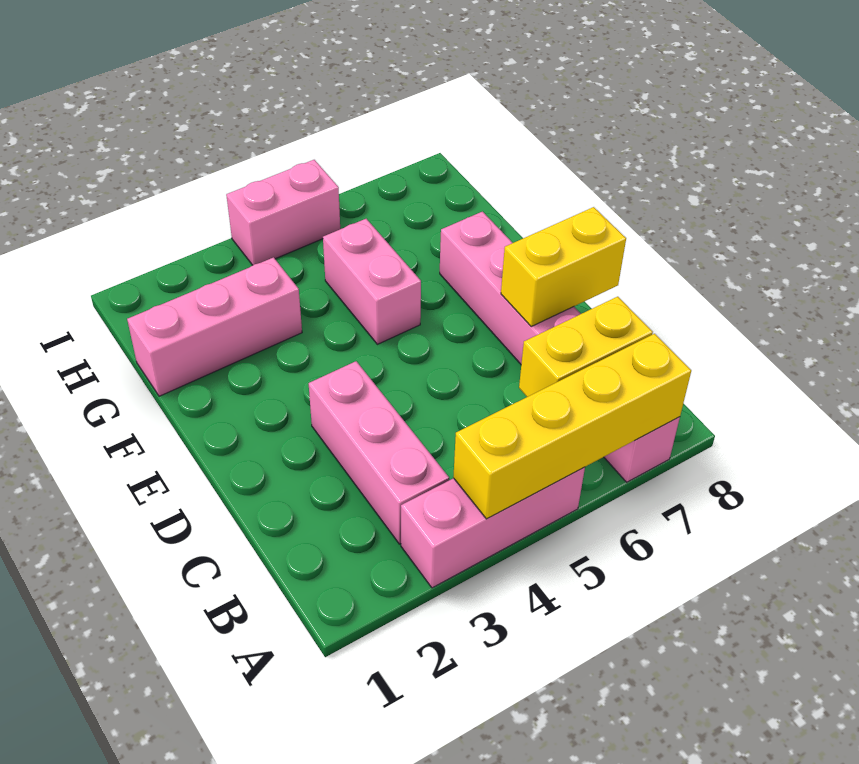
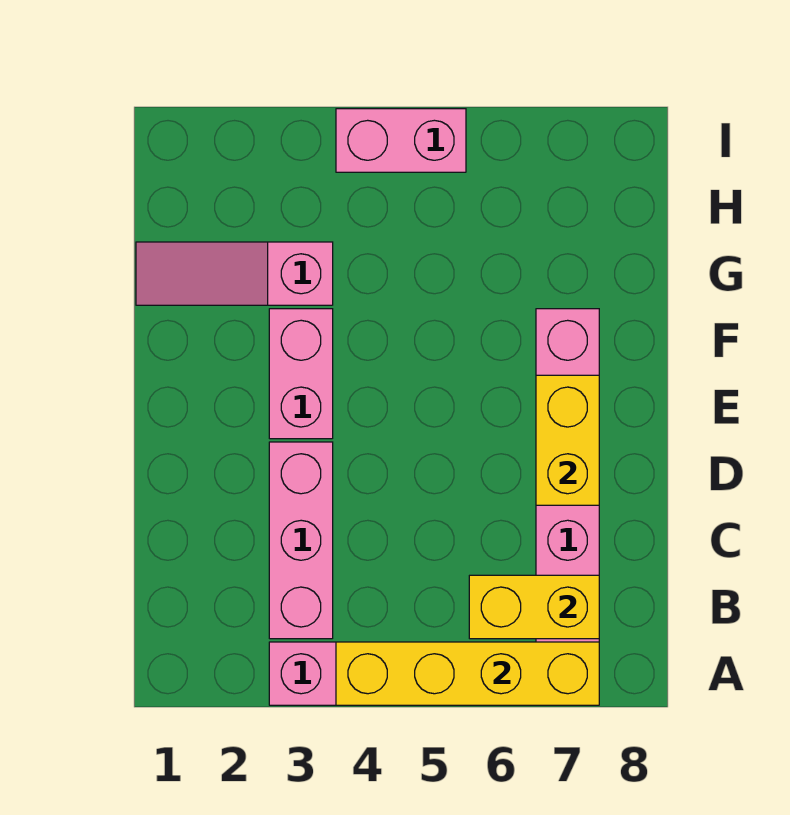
yellow 1x2 brick [501,207,626,326] -> yellow 1x2 brick turned to [536,375,599,505]
pink 1x2 brick [323,219,421,344] -> pink 1x2 brick moved to [269,309,333,439]
pink 1x3 brick [127,257,302,396] -> pink 1x3 slope [136,242,333,305]

